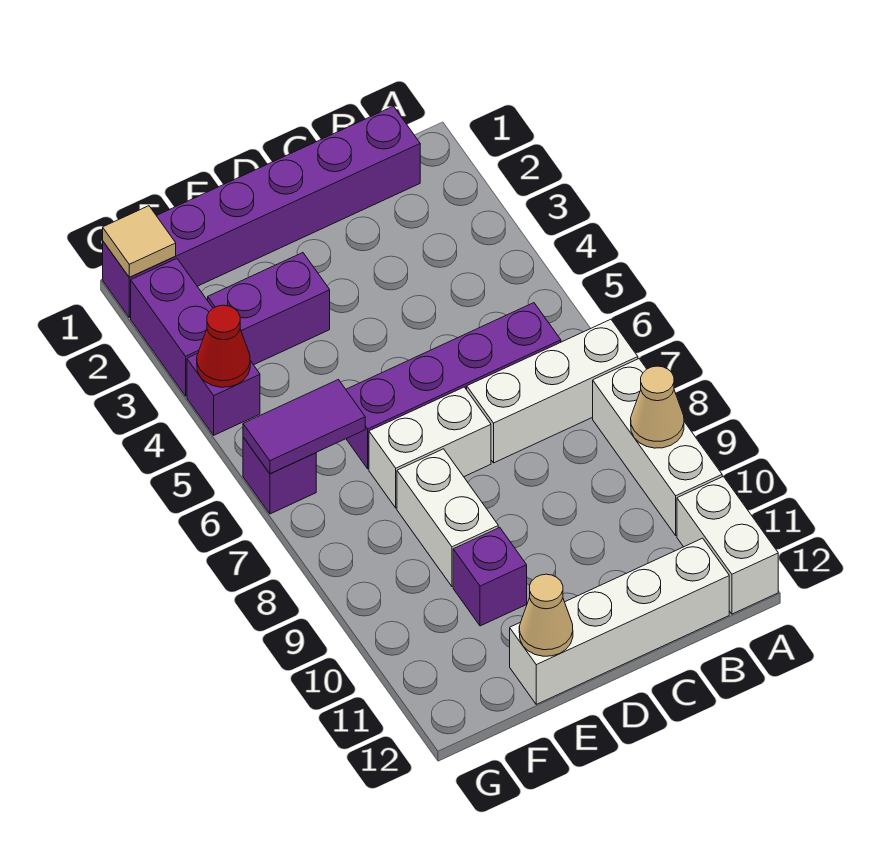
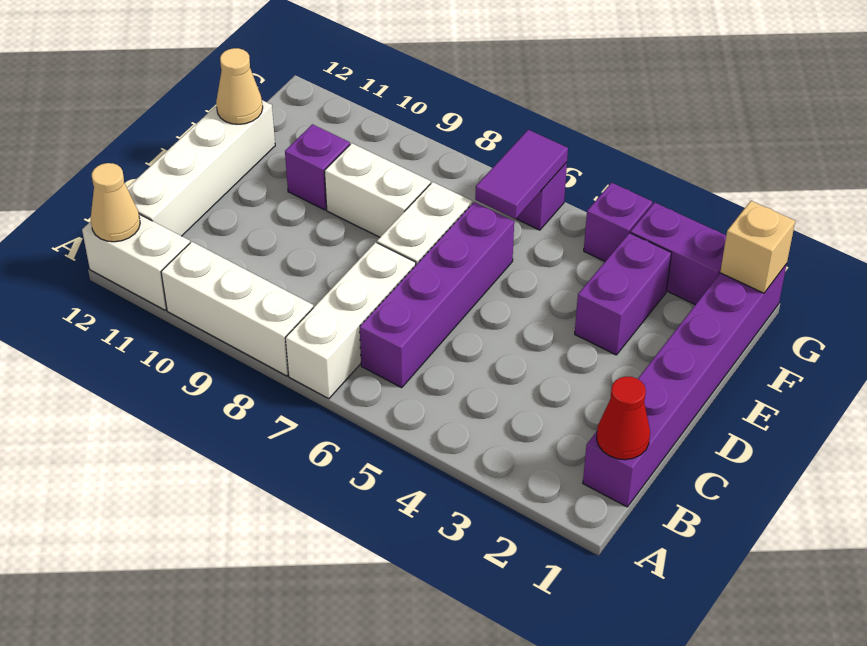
tan 1x1 cone [631,366,684,448] -> tan 1x1 cone moved to [91,163,140,242]
tan 1x1 tile [103,206,176,277] -> tan 1x1 brick [720,201,795,293]
red 1x1 cone [197,305,250,387] -> red 1x1 cone moved to [597,377,650,460]

